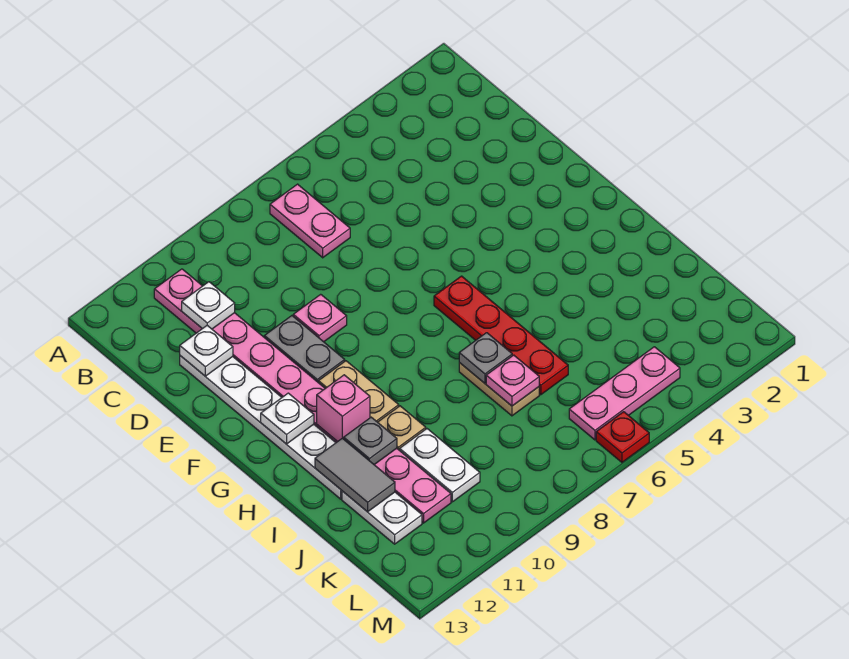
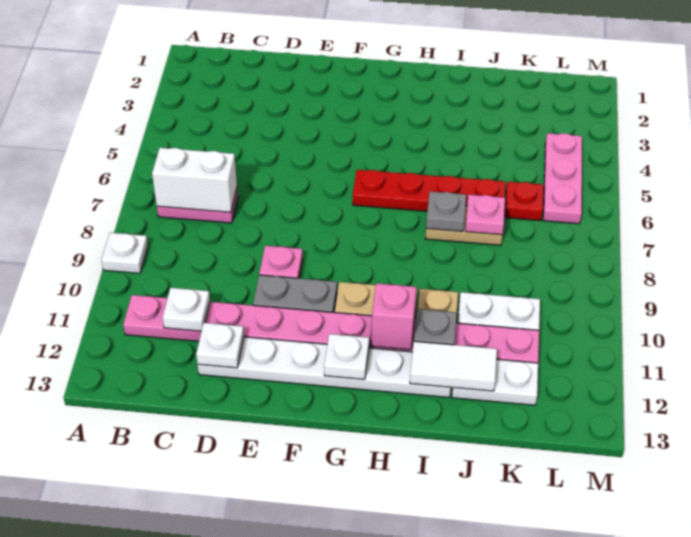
none -> white 1x1 plate [101,233,148,273]
none -> white 1x2 brick [152,148,237,212]
grey 1x2 tile [315,438,395,512] -> white 1x2 tile [410,341,497,391]
red 1x1 plate [596,412,649,462] -> red 1x1 plate moved to [505,182,544,221]

